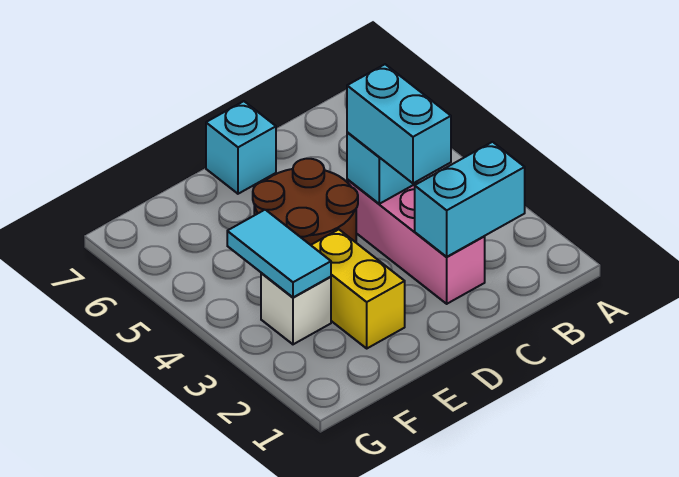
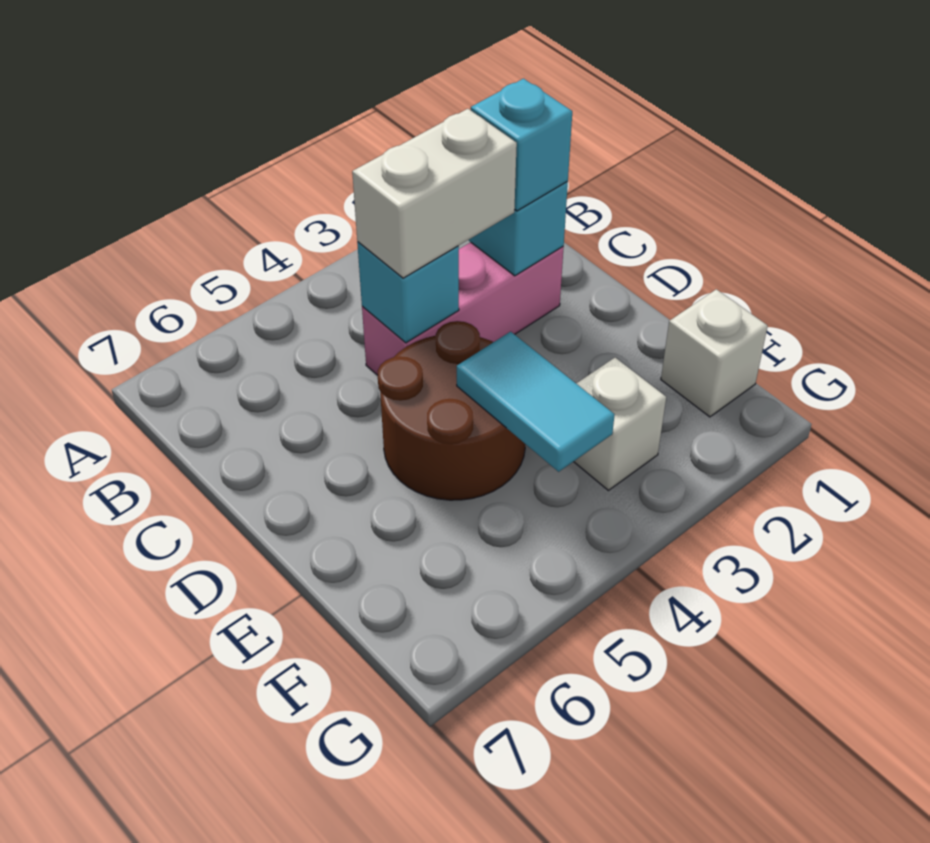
cyan 1x2 brick [347,64,451,183] -> white 1x2 brick [352,109,517,278]
cyan 1x1 brick [206,101,276,194] -> cyan 1x1 brick moved to [471,79,572,211]
yellow 1x2 brick [311,230,405,348] -> none
none -> white 1x1 brick [661,289,768,417]
cyan 1x2 tile [227,210,331,297] -> cyan 1x2 tile turned to [457,332,615,472]

